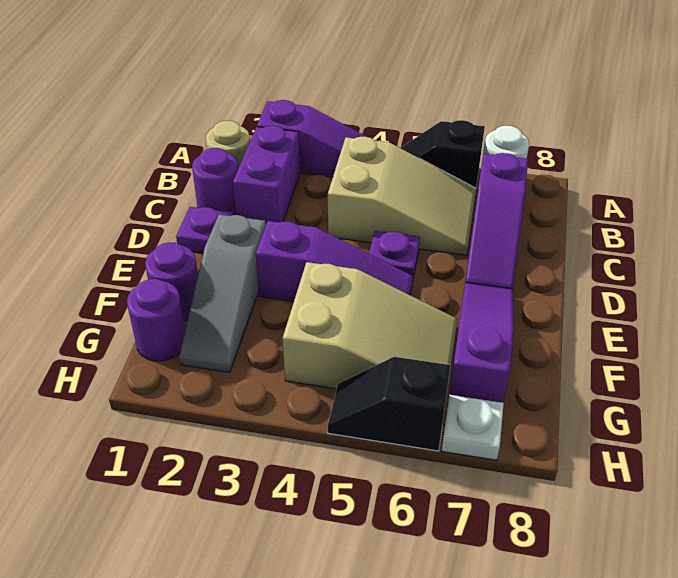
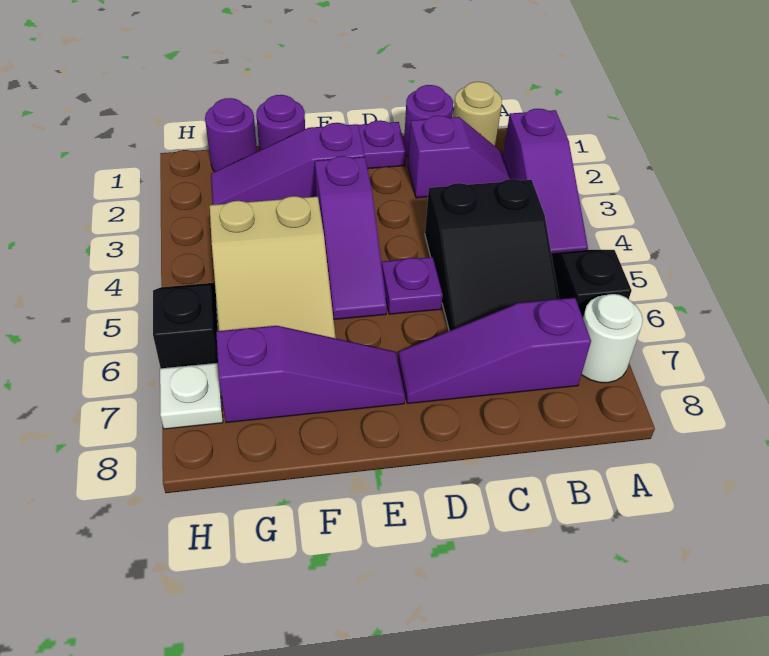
purple 1x2 brick [233,126,300,224] -> purple 1x2 slope [408,116,511,198]
tan 2x3 slope [328,137,476,255] -> black 2x3 slope [425,179,559,331]
grey 1x3 slope [179,215,266,372] -> purple 1x3 slope [211,123,365,205]

